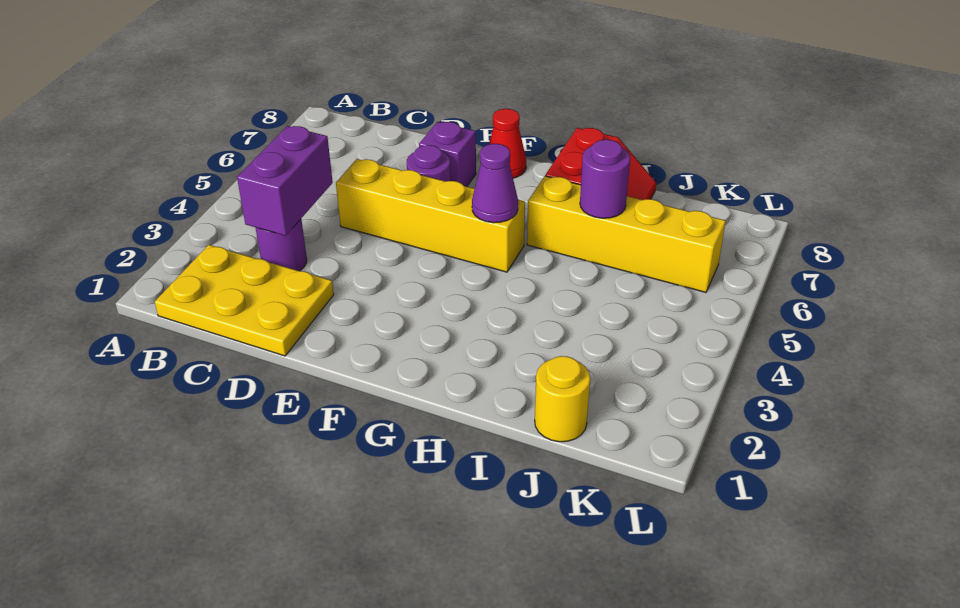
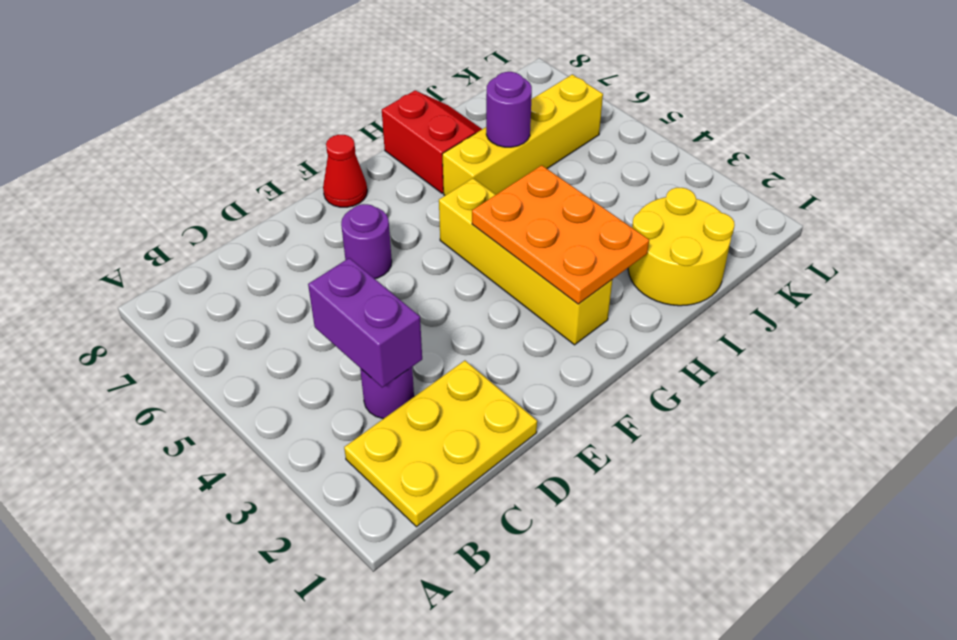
yellow 1x4 brick [336,159,525,272] -> yellow 1x4 brick turned to [439,178,612,345]
purple 1x1 brick [419,122,476,187] -> none
none -> orange 2x3 plate [472,165,649,304]
purple 1x1 cone [472,144,518,223] -> none
yellow 1x1 round brick [535,356,590,442] -> yellow 2x2 round brick [628,188,735,306]

